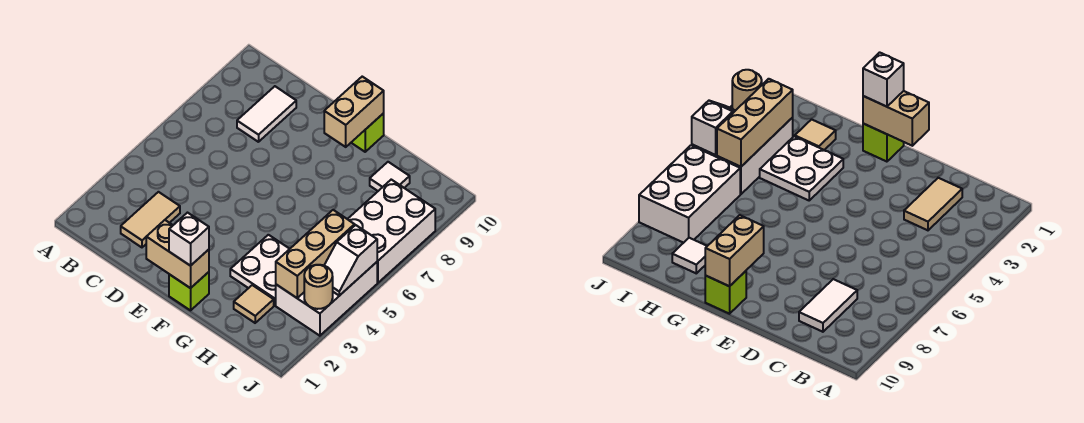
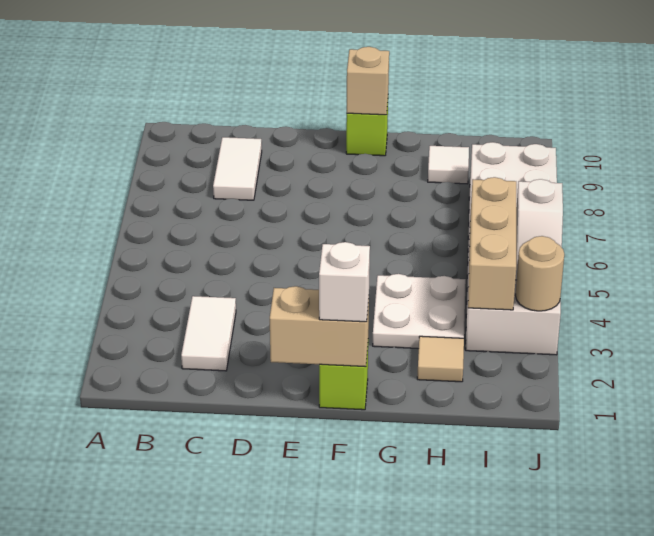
tan 1x2 tile [121,192,180,247] -> white 1x2 tile [181,296,236,371]
tan 1x2 brick [324,77,384,147] -> tan 1x1 brick [347,47,389,115]

